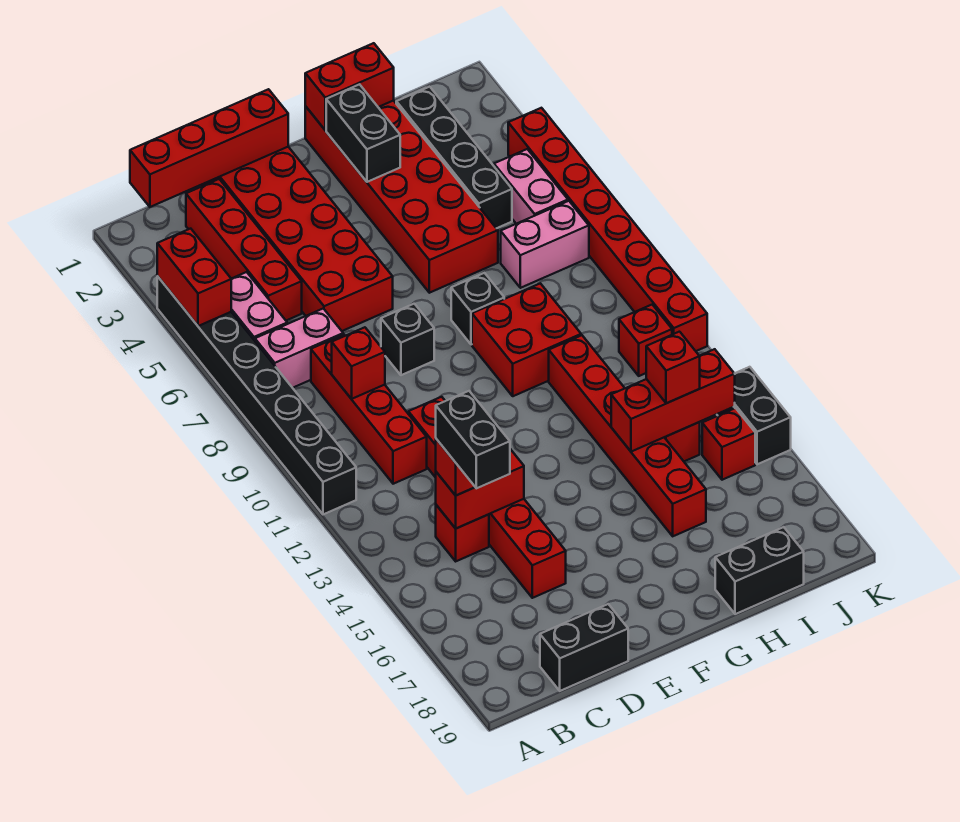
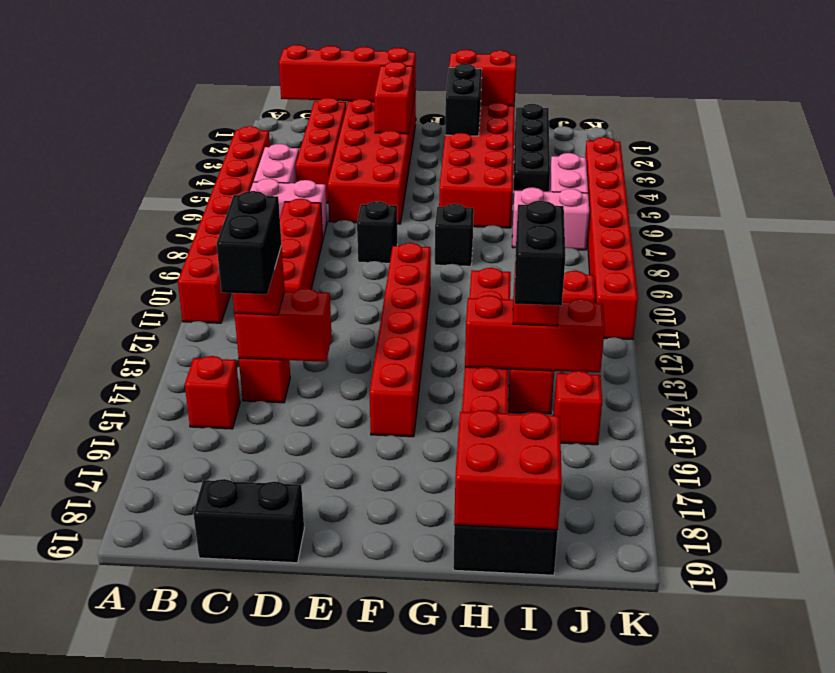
black 1x8 brick [157,276,356,514] -> red 1x8 brick [178,126,270,323]
red 1x2 brick [157,229,231,326] -> red 1x2 brick moved to [374,62,413,134]
red 1x1 brick [332,327,385,399] -> red 1x1 brick moved to [185,356,240,429]
red 1x6 brick [408,397,566,598] -> red 1x6 brick moved to [370,243,431,437]
red 2x2 brick [472,283,581,396] -> red 2x2 brick moved to [454,410,562,530]
black 1x2 brick [717,367,791,464] -> black 1x2 brick moved to [515,201,566,306]

